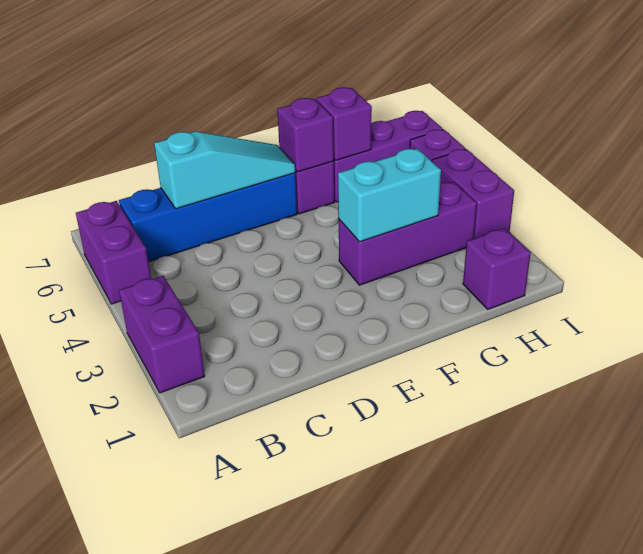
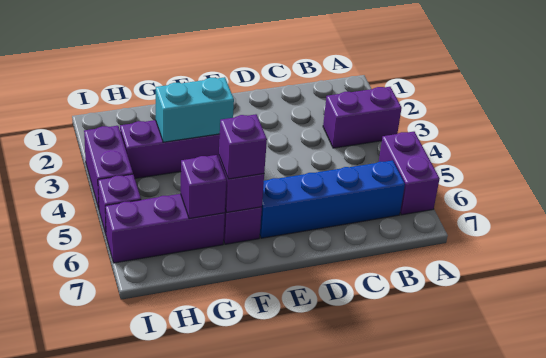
purple 1x2 brick [119,276,205,393] -> purple 1x2 brick turned to [323,87,402,148]
cyan 1x3 slope [154,132,295,209] -> none
purple 1x1 brick [463,228,531,309] -> purple 1x1 brick moved to [219,114,267,179]

